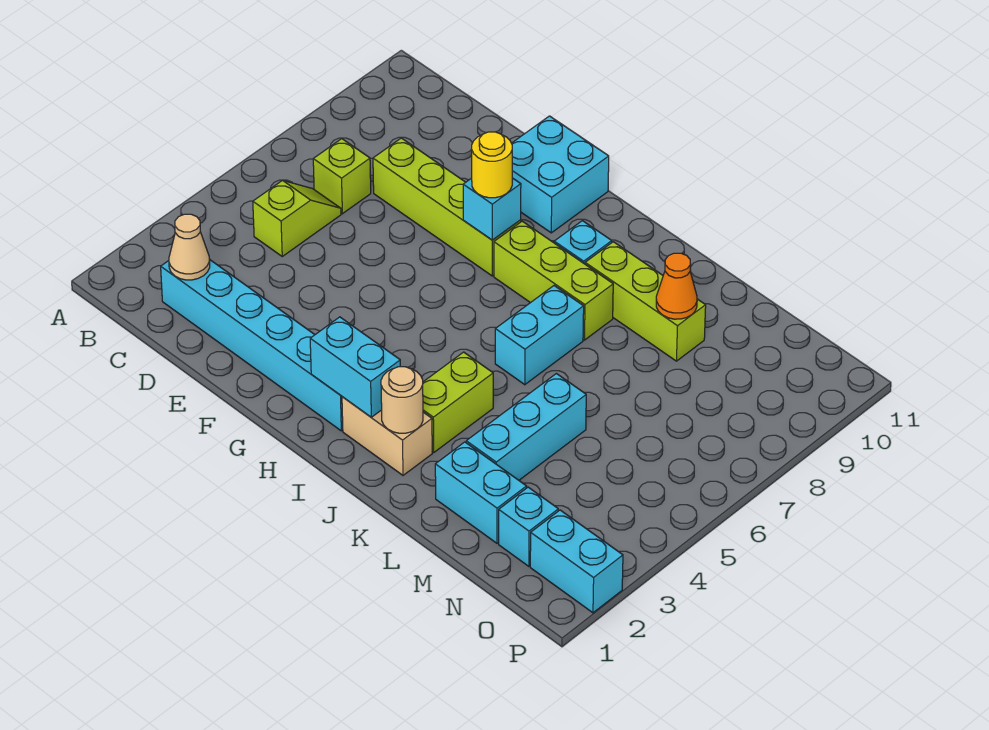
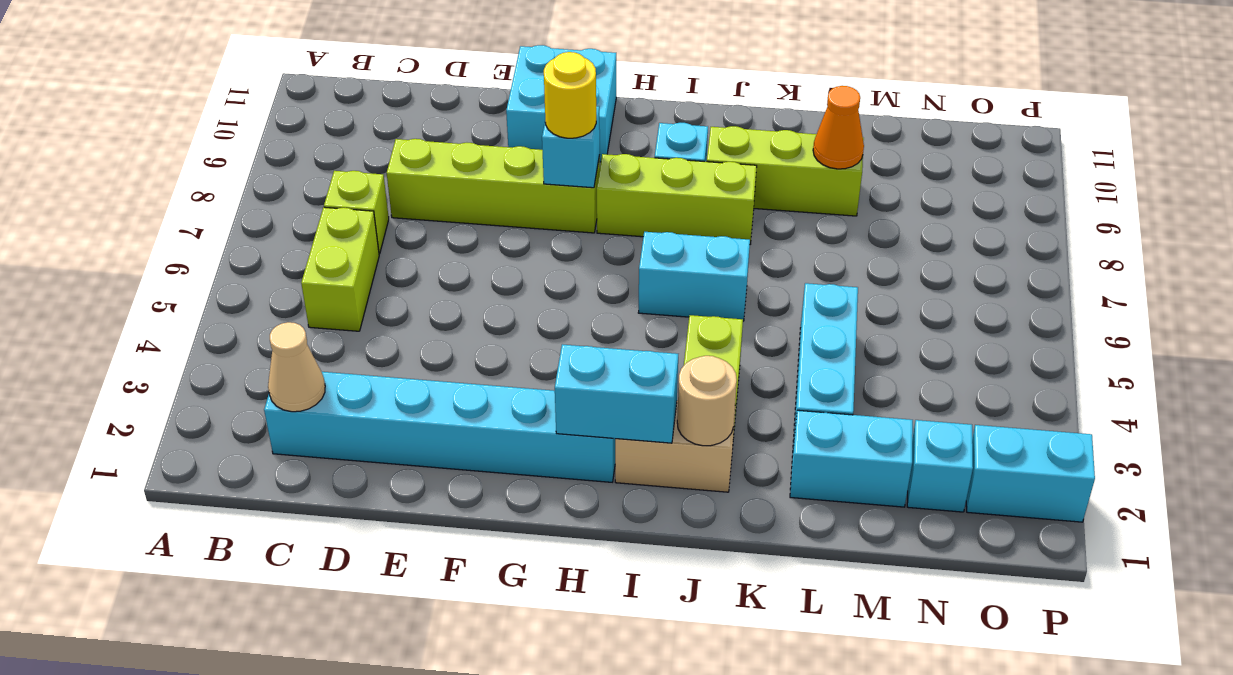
lime 1x2 slope [253,180,341,256] -> lime 1x2 brick [301,207,379,331]
cyan 1x2 brick [495,286,584,385] -> cyan 1x2 brick turned to [638,232,750,321]

